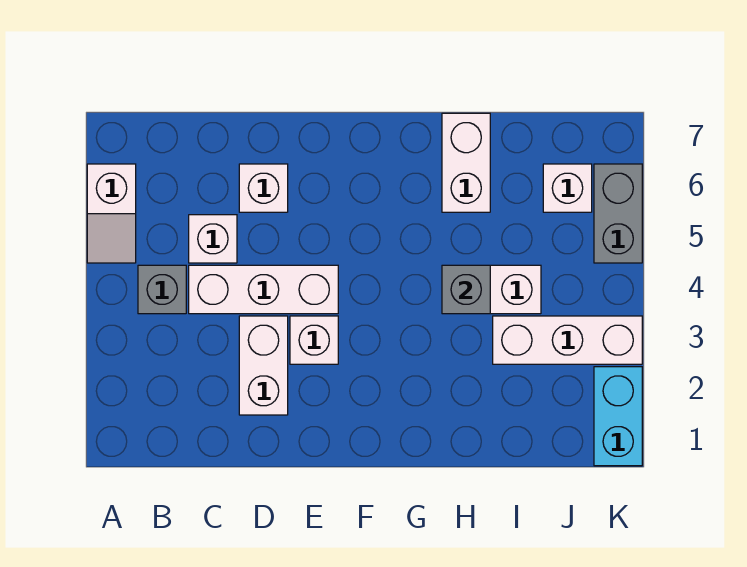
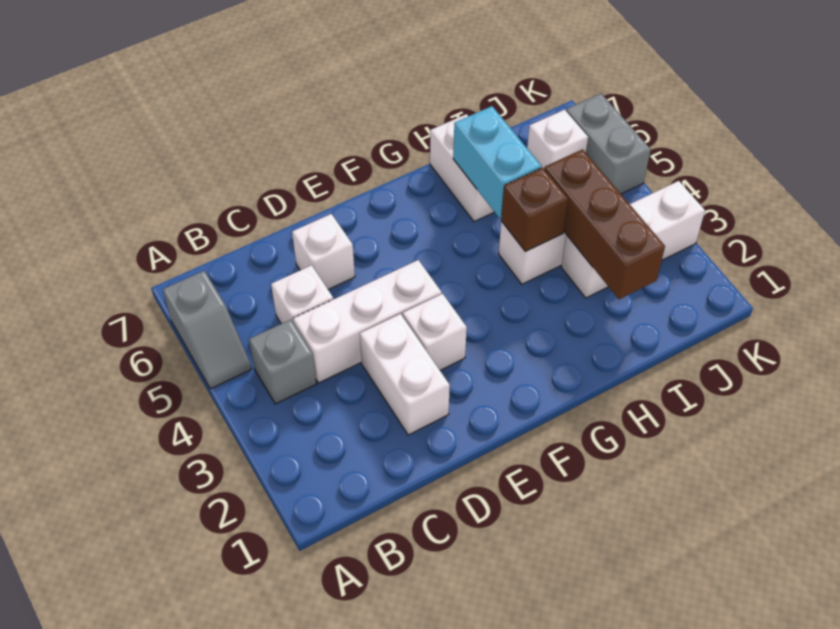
white 1x2 slope [87,164,136,263] -> grey 1x2 slope [163,271,252,389]
grey 1x1 brick [442,265,490,314] -> brown 1x1 brick [501,168,568,252]
none -> brown 1x3 brick [544,149,665,299]
cyan 1x2 brick [594,367,642,466] -> cyan 1x2 brick moved to [453,106,542,219]

